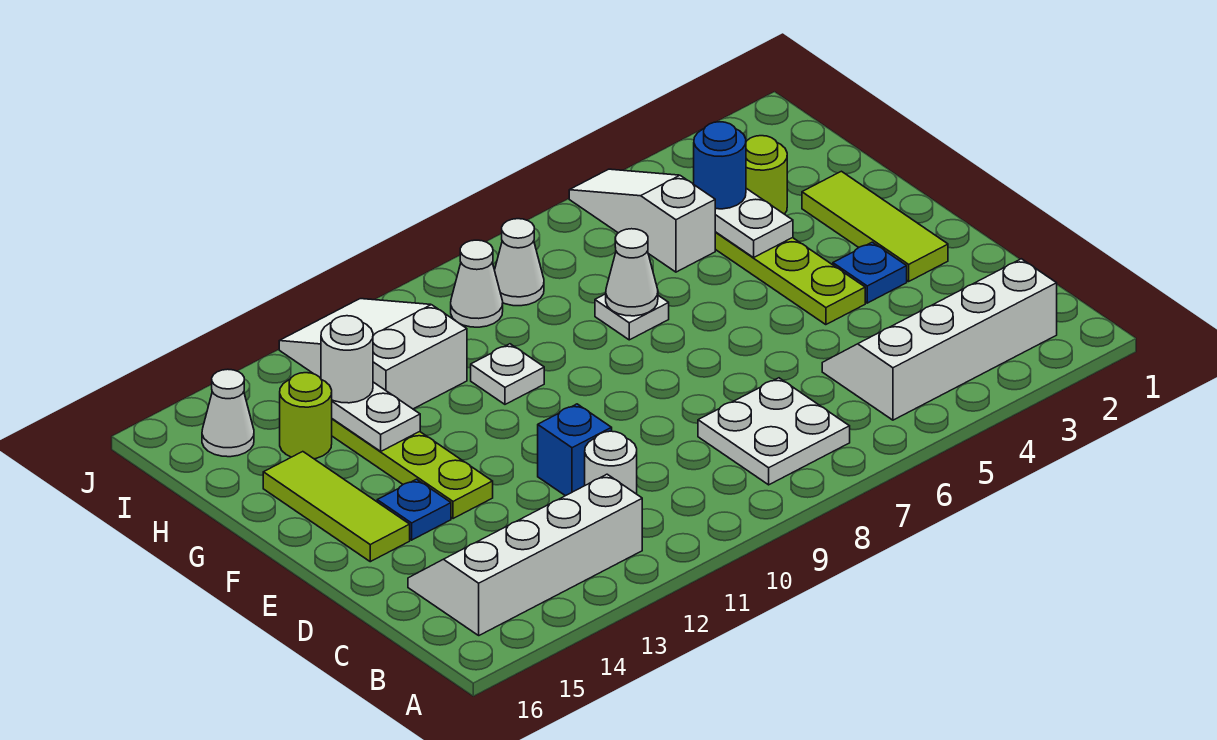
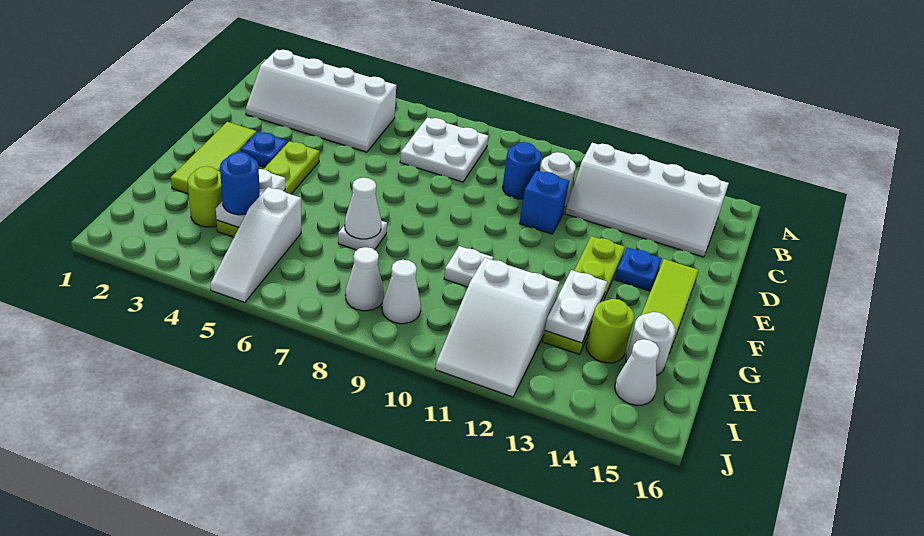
none -> blue 1x1 round brick [503,142,541,199]
white 1x1 round brick [321,316,373,403] -> white 1x1 round brick moved to [626,312,675,375]

